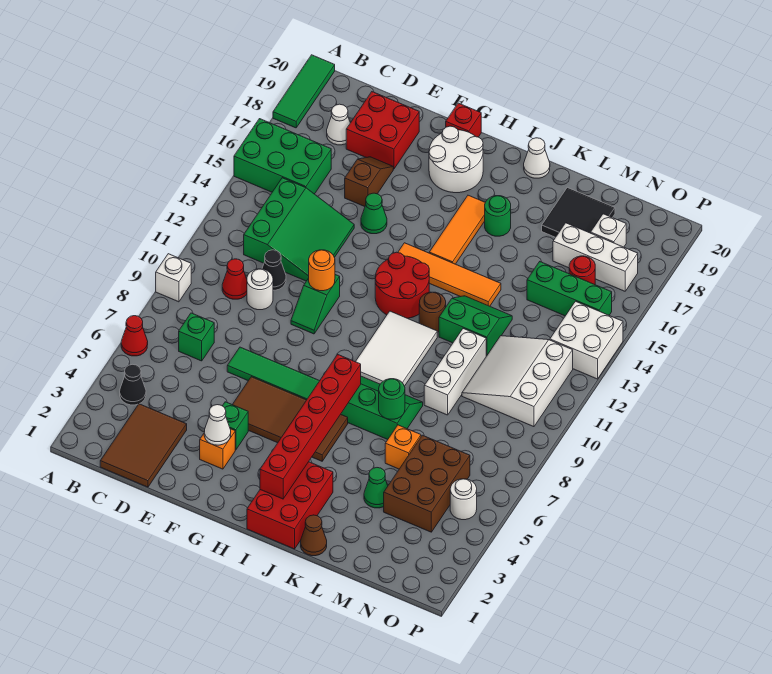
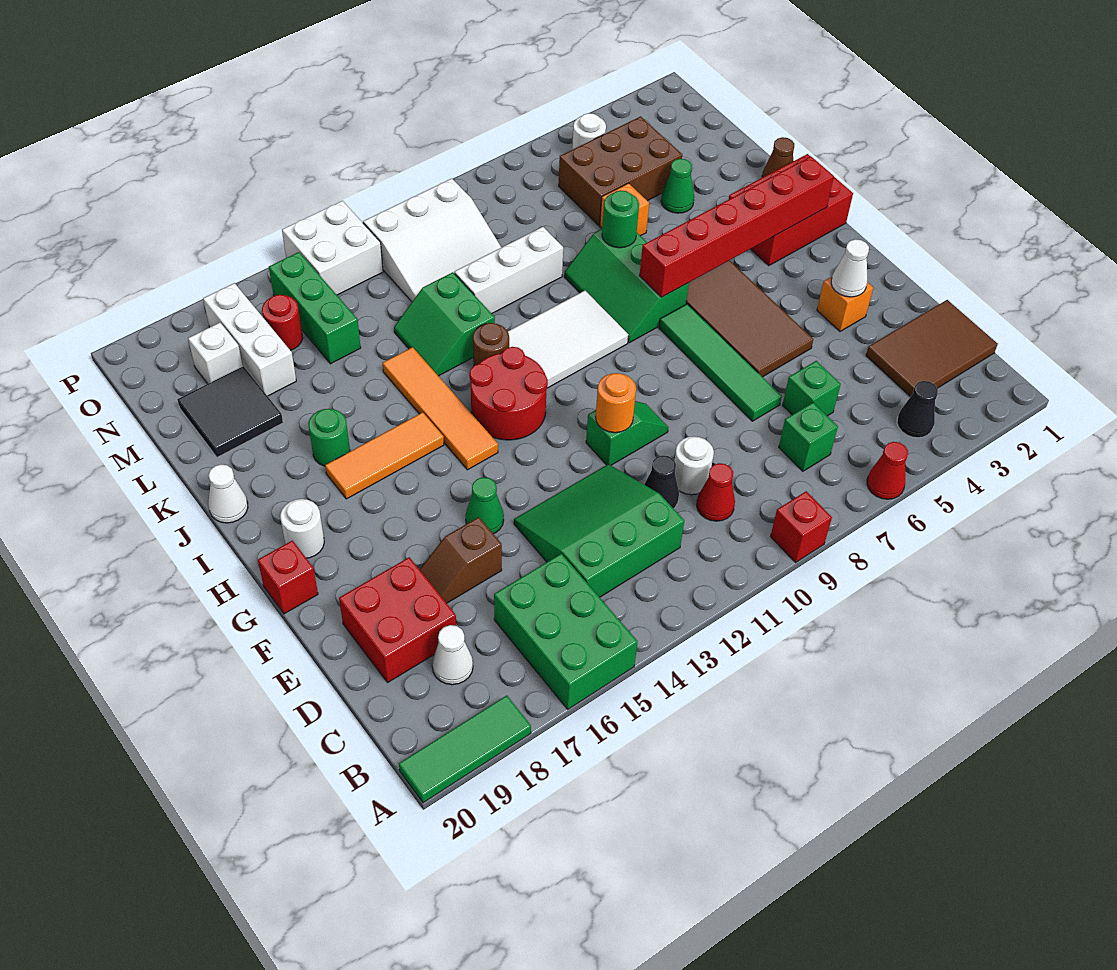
white 1x1 brick [156,254,191,302] -> red 1x1 brick [770,491,832,562]
green 1x1 brick [223,402,248,450] -> green 1x1 brick moved to [782,361,841,416]
white 2x2 round brick [429,126,483,193] -> white 1x1 round brick [280,499,324,558]

